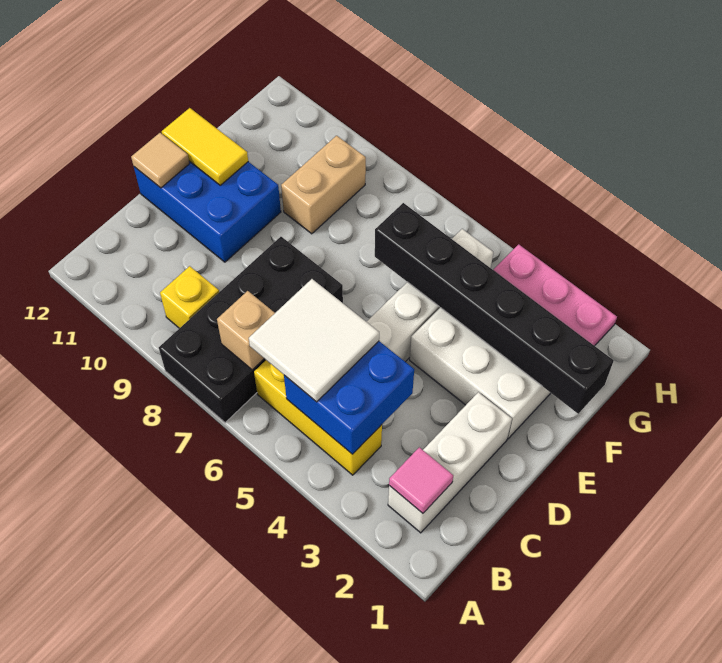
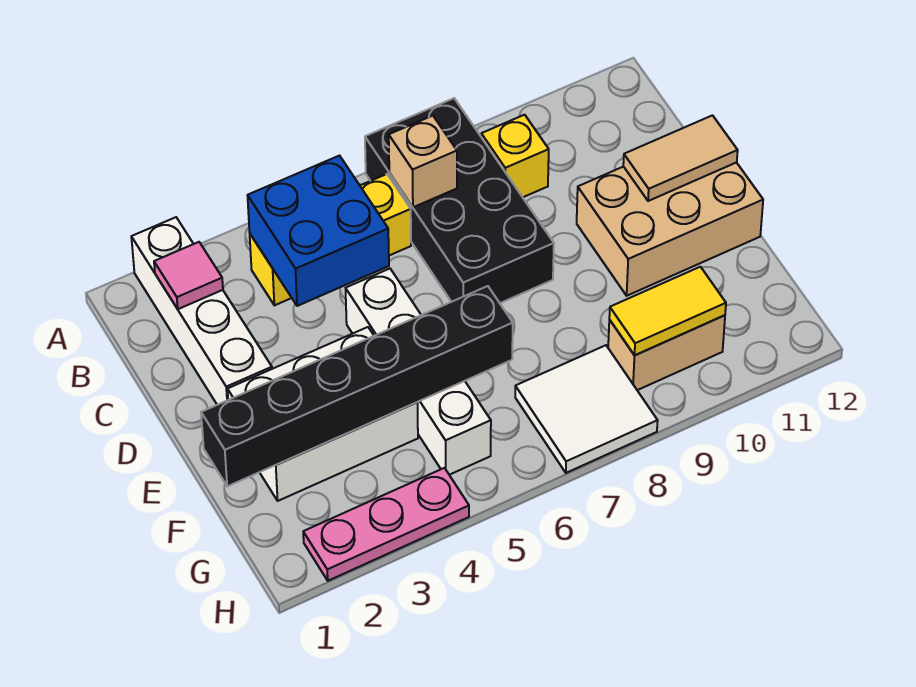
white 1x3 brick [388,392,512,533] -> white 1x4 brick [131,217,272,405]
white 2x2 tile [249,279,379,402] -> white 2x2 tile moved to [515,345,658,473]
blue 2x3 brick [134,161,281,262] -> tan 2x3 brick [577,162,763,296]
tan 1x1 tile [131,133,189,188] -> tan 1x2 tile [623,115,738,201]
yellow 1x2 tile [162,108,248,185] -> yellow 1x2 tile moved to [609,267,726,355]
tan 1x2 brick [281,136,366,234] -> tan 1x2 brick turned to [608,315,725,390]

